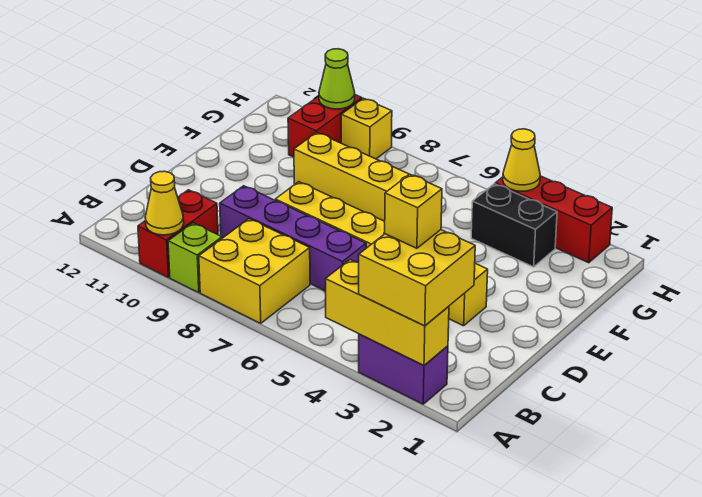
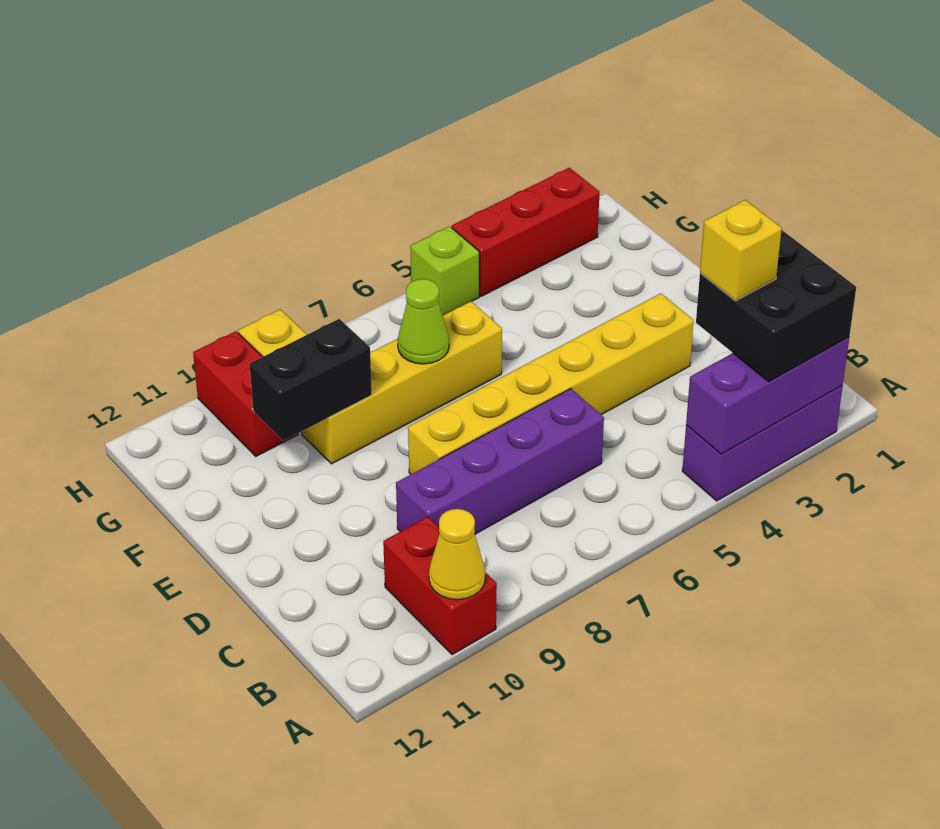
purple 1x2 brick [359,334,448,404] -> purple 1x3 brick [682,386,843,501]
yellow 1x3 brick [326,260,449,366] -> purple 1x3 brick [686,337,849,454]
yellow 2x2 brick [359,230,475,326] -> black 2x2 brick [696,230,856,382]
yellow 2x2 brick [199,219,310,323] -> none
lime 1x1 brick [168,223,222,292] -> lime 1x1 brick moved to [410,226,479,315]
black 1x2 brick [471,184,557,267] -> black 1x2 brick moved to [250,319,372,441]
yellow 1x1 cone [503,129,540,191] -> none
lime 1x1 cone [319,49,355,109] -> lime 1x1 cone moved to [398,279,449,364]

